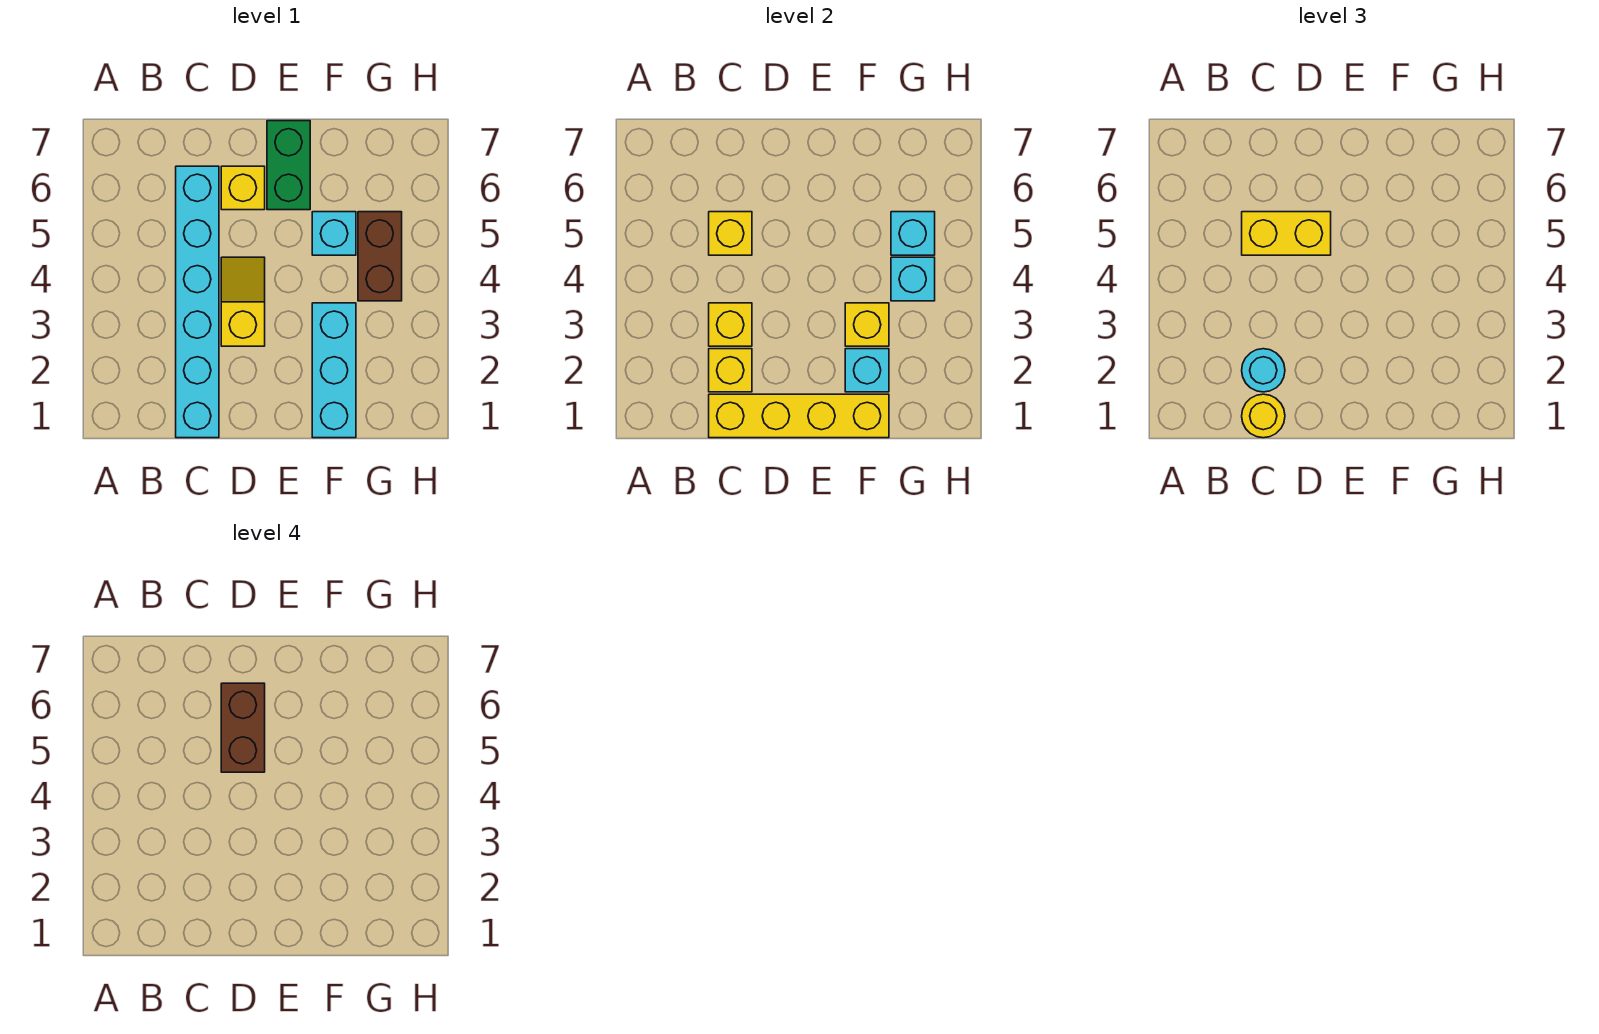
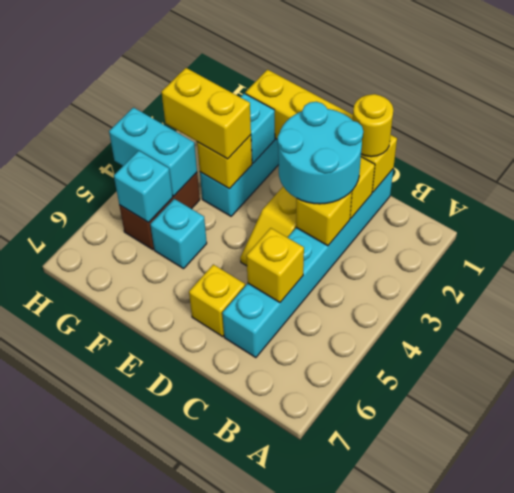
cyan 1x1 round brick [1242,349,1285,392] -> cyan 2x2 round brick [278,102,363,204]
yellow 1x2 brick [1242,212,1331,255] -> yellow 1x2 brick moved to [162,68,251,159]
brown 1x2 brick [221,683,265,772] -> none
green 1x2 brick [267,121,310,210] -> none
cyan 1x1 brick [891,257,935,301] -> cyan 1x2 brick [109,108,197,196]

